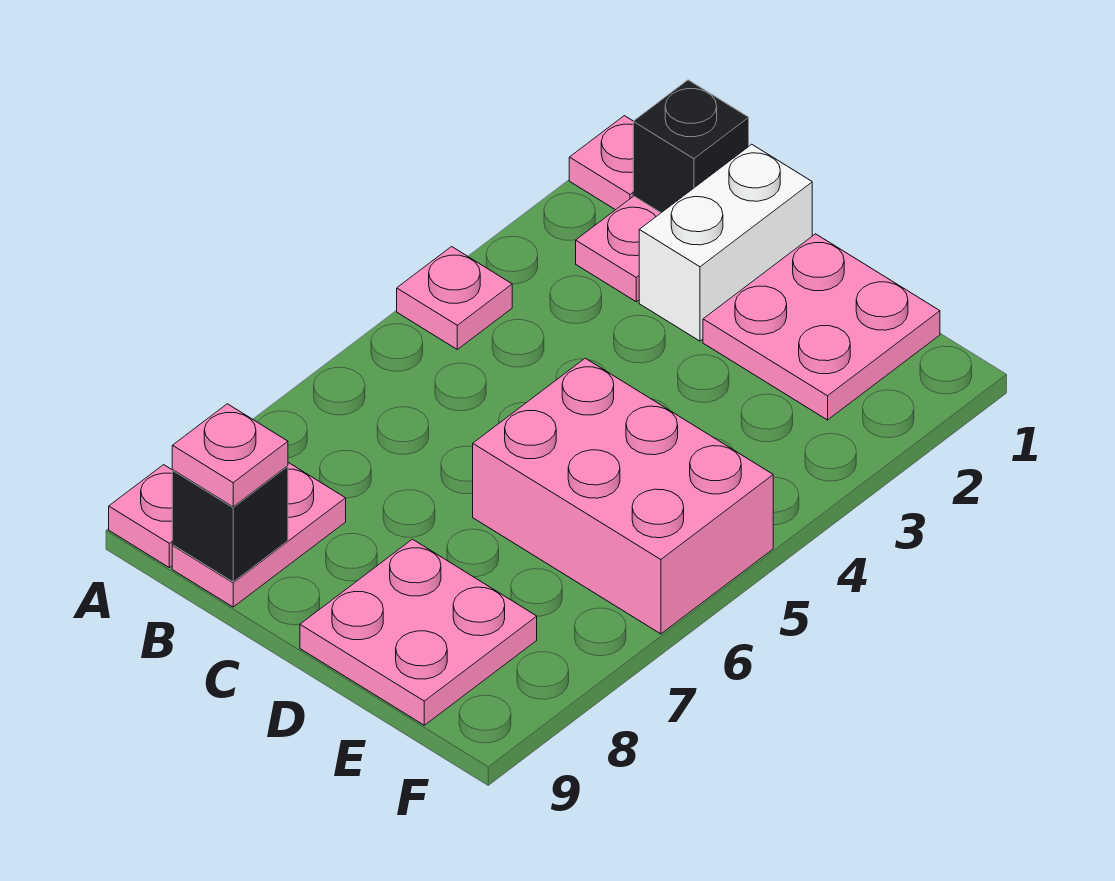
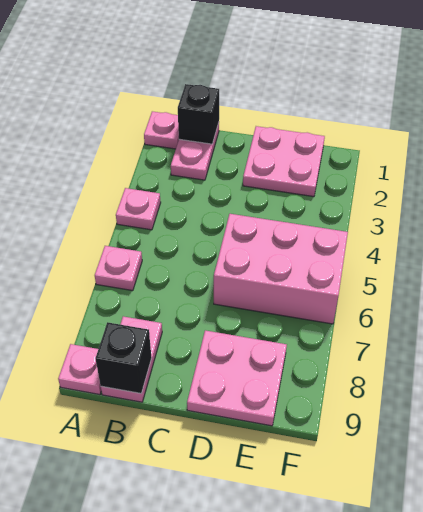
pink 1x1 plate [172,404,288,507] -> pink 1x1 plate moved to [95,246,142,291]
white 1x2 brick [639,144,812,341] -> none

